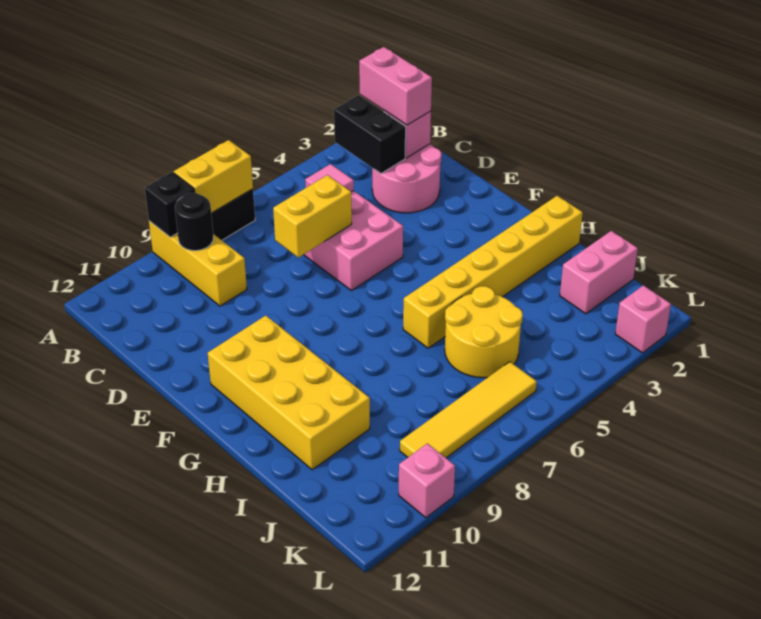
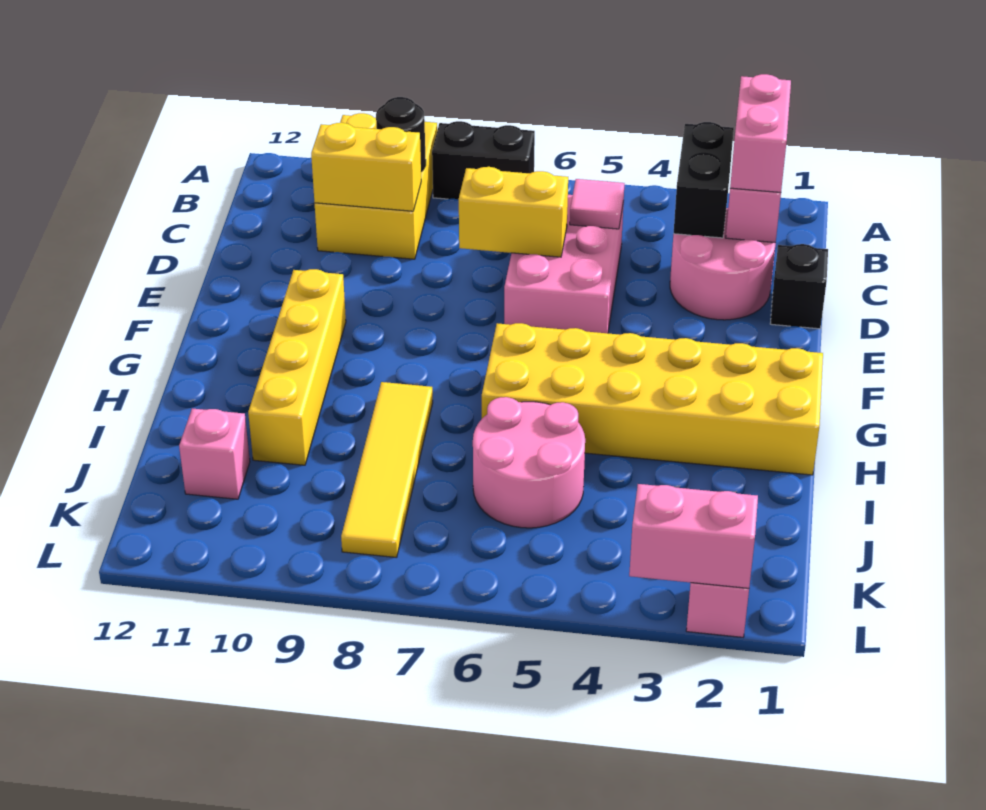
yellow 1x2 brick [174,140,253,213] -> yellow 1x2 brick moved to [311,123,421,211]
yellow 1x3 brick [149,221,247,306] -> yellow 2x3 brick [315,113,437,259]
black 1x1 brick [145,172,195,237] -> black 1x1 brick moved to [770,244,828,329]
yellow 2x4 brick [208,316,370,470] -> yellow 1x4 brick [248,269,346,465]
yellow 1x6 brick [403,196,583,348] -> yellow 2x6 brick [482,323,823,475]
yellow 2x2 round brick [445,286,523,378] -> pink 2x2 round brick [473,397,585,528]
pink 1x2 brick [560,231,638,314] -> pink 1x2 brick moved to [629,484,758,588]
yellow 1x4 tile [400,362,537,458] -> yellow 1x4 tile turned to [341,382,433,558]
pink 1x1 brick [399,443,455,518] -> pink 1x1 brick moved to [179,408,250,499]

